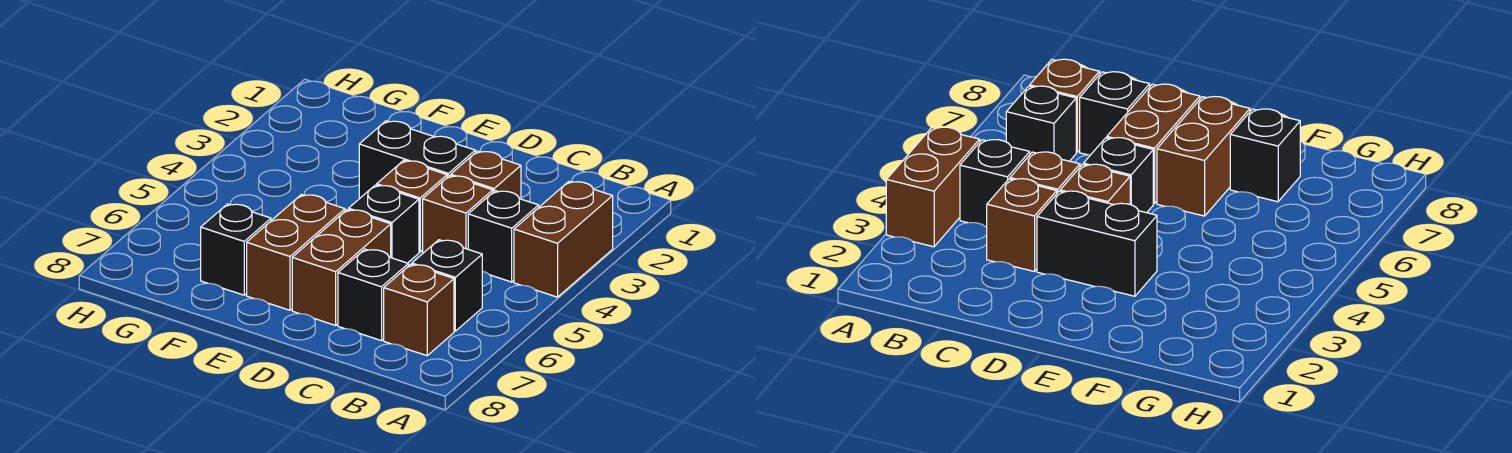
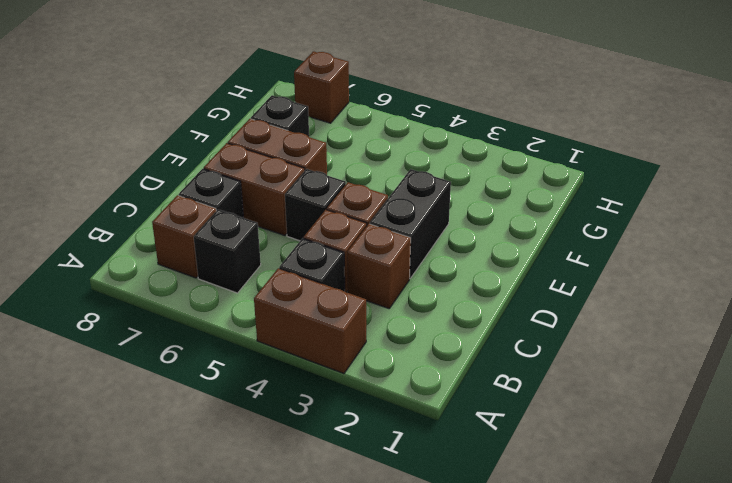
none -> brown 1x1 brick [294,51,349,123]

